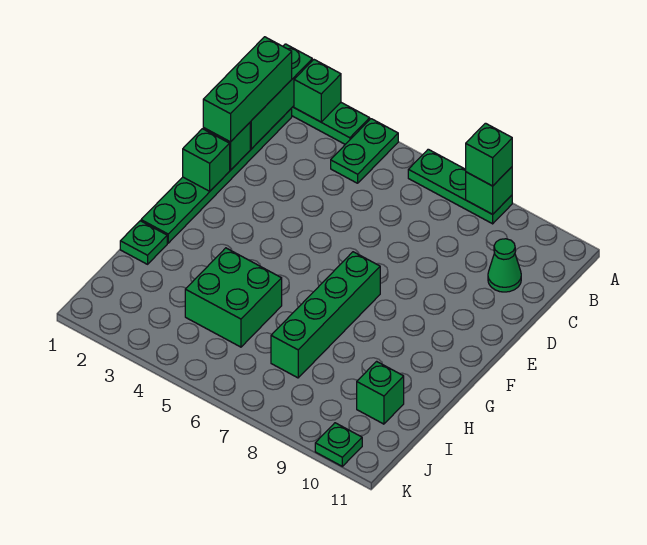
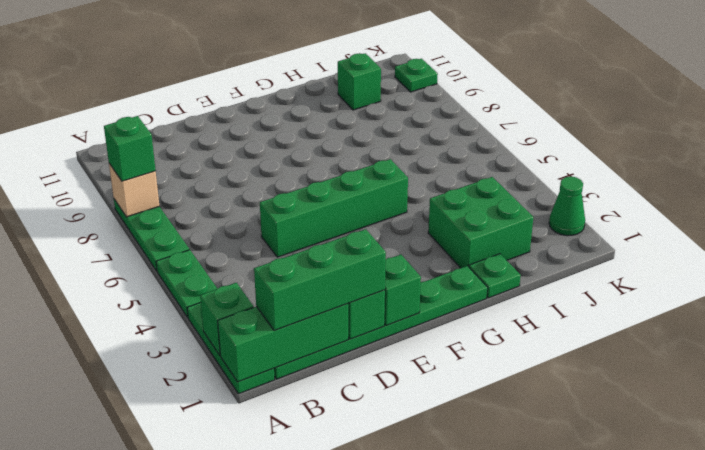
green 1x2 plate [331,119,398,183] -> green 1x2 plate turned to [156,250,217,317]
green 1x1 brick [466,167,512,214] -> tan 1x1 brick [109,164,159,217]
green 1x1 cone [488,239,521,292] -> green 1x1 cone moved to [549,176,585,236]
green 1x4 brick [271,252,380,378] -> green 1x4 brick moved to [260,159,408,257]
green 2x2 brick [185,248,282,347] -> green 2x2 brick moved to [428,177,533,268]

